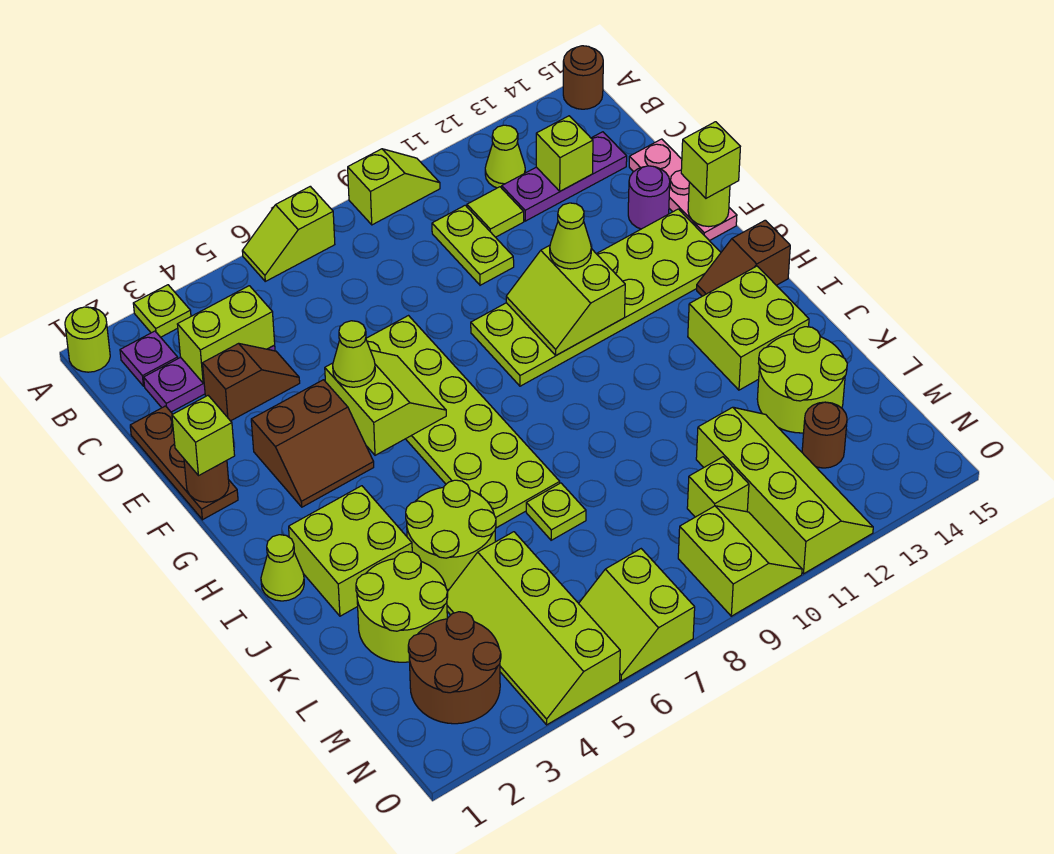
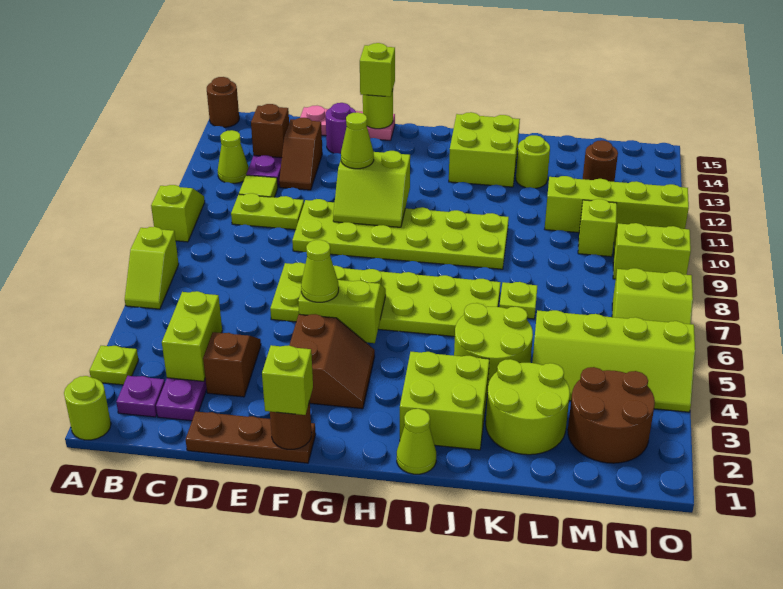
lime 1x1 brick [536,116,593,191] -> brown 1x1 brick [251,104,289,158]
lime 2x6 plate [471,209,721,386] -> lime 2x6 plate turned to [292,199,509,269]
brown 1x2 slope [697,220,790,296] -> brown 1x2 slope moved to [279,118,322,190]
lime 2x2 round brick [757,327,847,433] -> lime 1x1 round brick [516,135,550,188]

